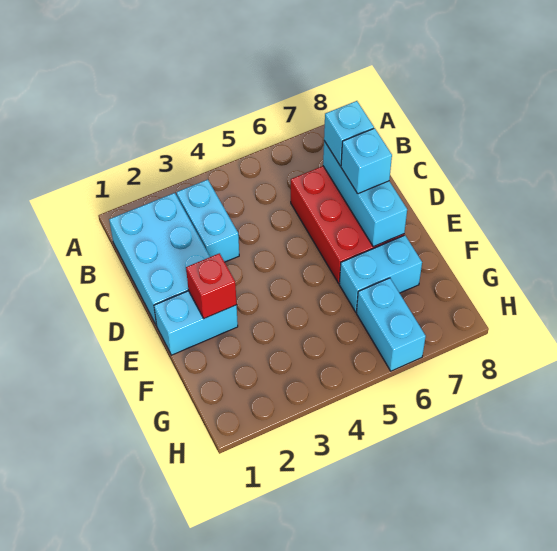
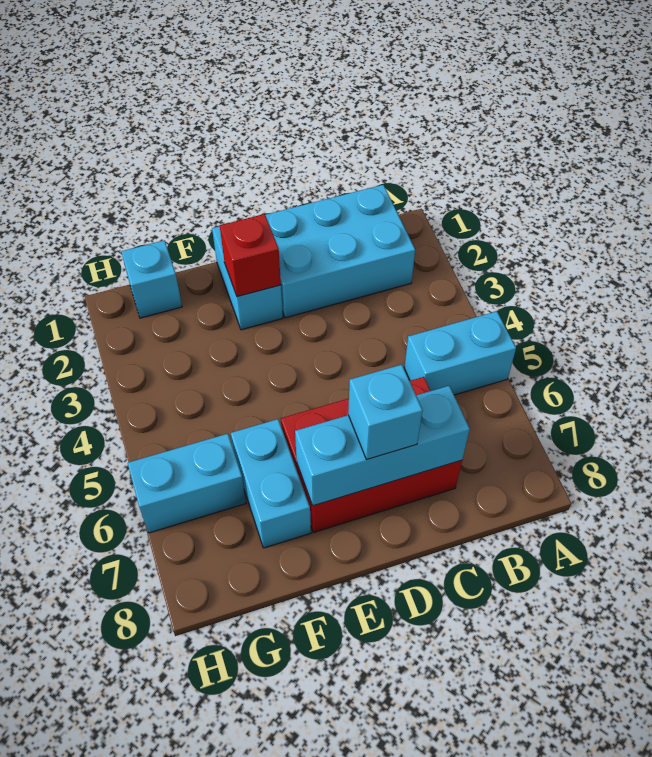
cyan 1x2 brick [176,180,239,262] -> cyan 1x2 brick moved to [404,311,516,395]
cyan 1x1 brick [324,101,374,166] -> cyan 1x1 brick moved to [121,240,182,318]

